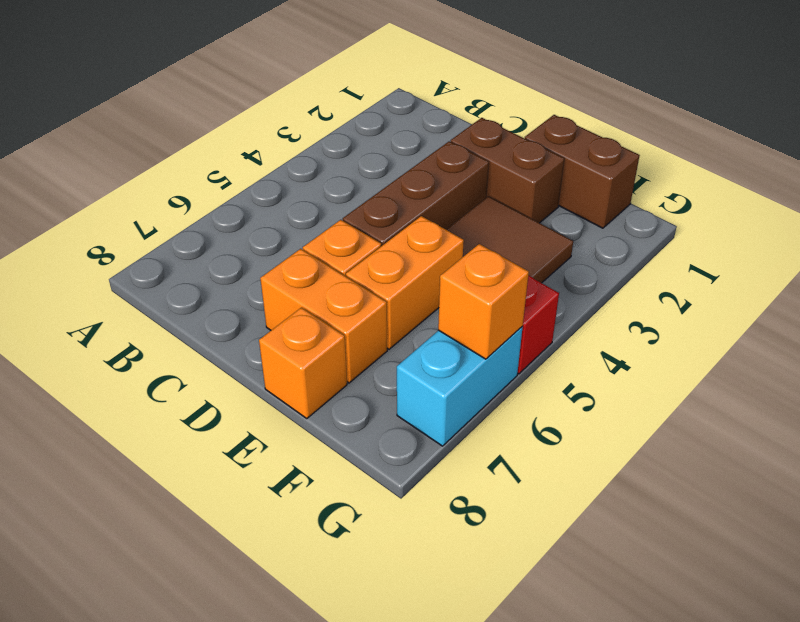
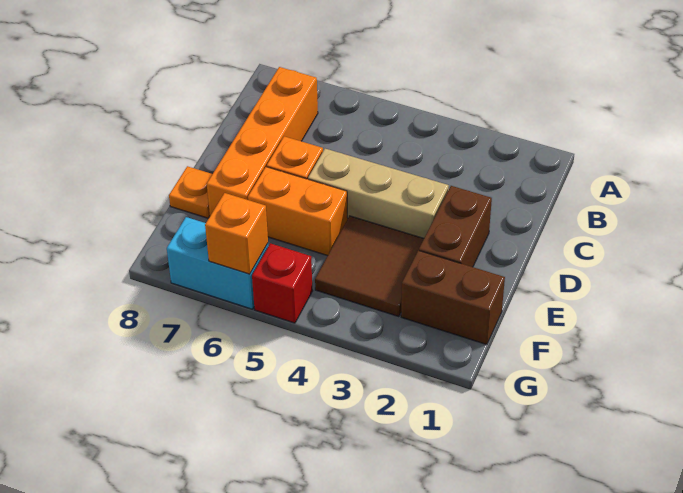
brown 1x3 brick [343,141,489,246] -> tan 1x3 brick [308,149,449,238]
orange 1x2 brick [260,249,387,383] -> orange 1x4 brick [207,67,318,216]
brown 1x2 brick [525,115,640,228] -> brown 1x2 brick turned to [401,250,505,345]
orange 1x1 brick [259,308,347,418] -> orange 1x1 plate [169,166,212,218]

